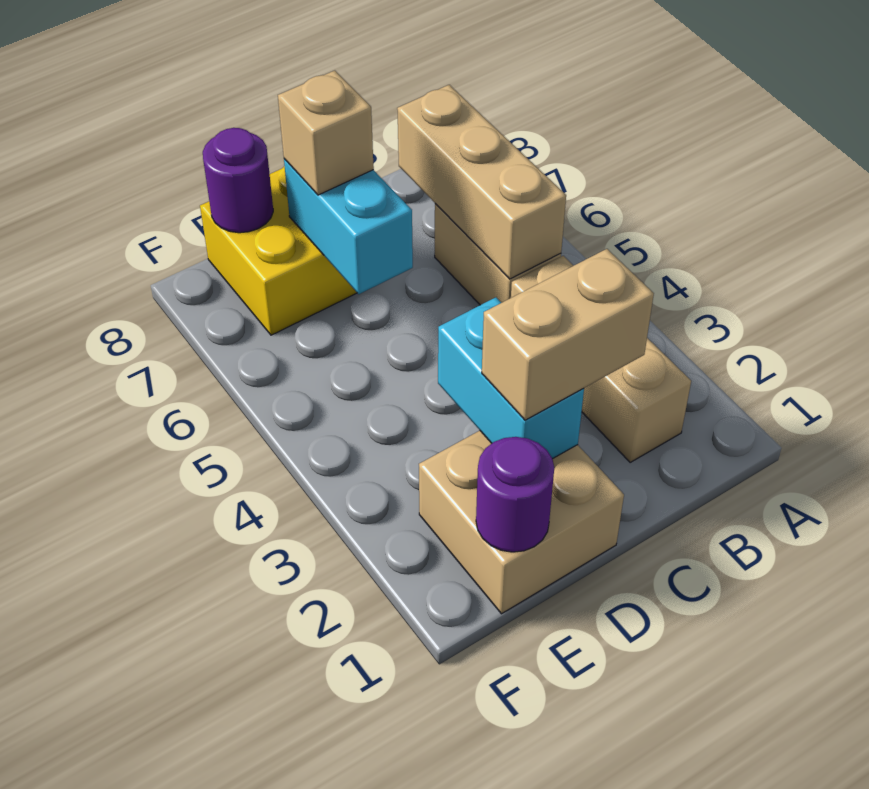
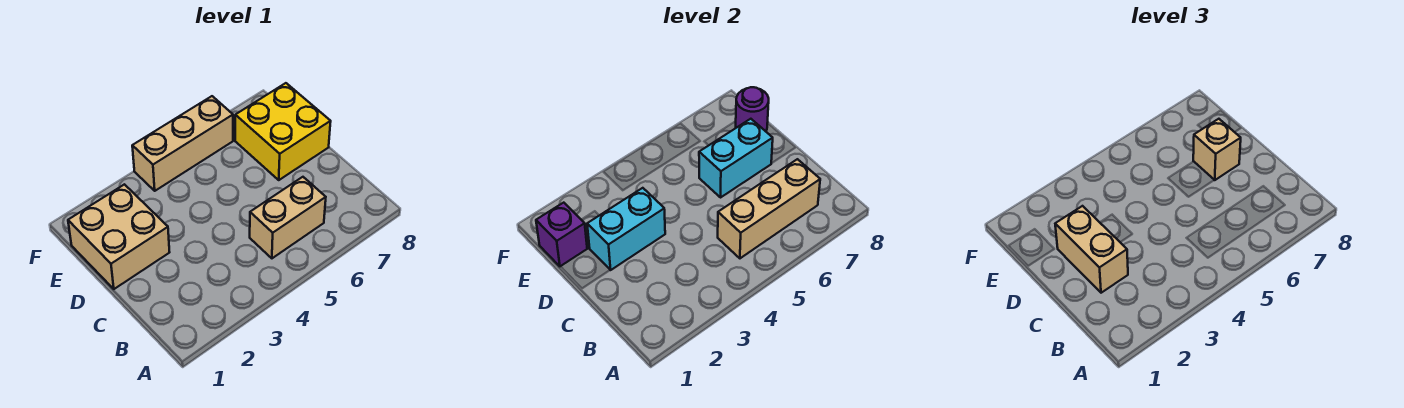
tan 1x3 brick [511,256,691,462] -> tan 1x3 brick moved to [132,96,233,191]
purple 1x1 round brick [476,437,554,552] -> purple 1x1 brick [536,203,587,267]

